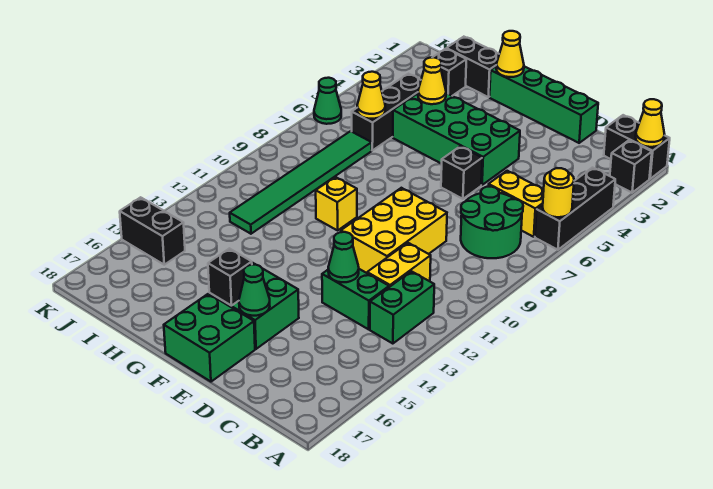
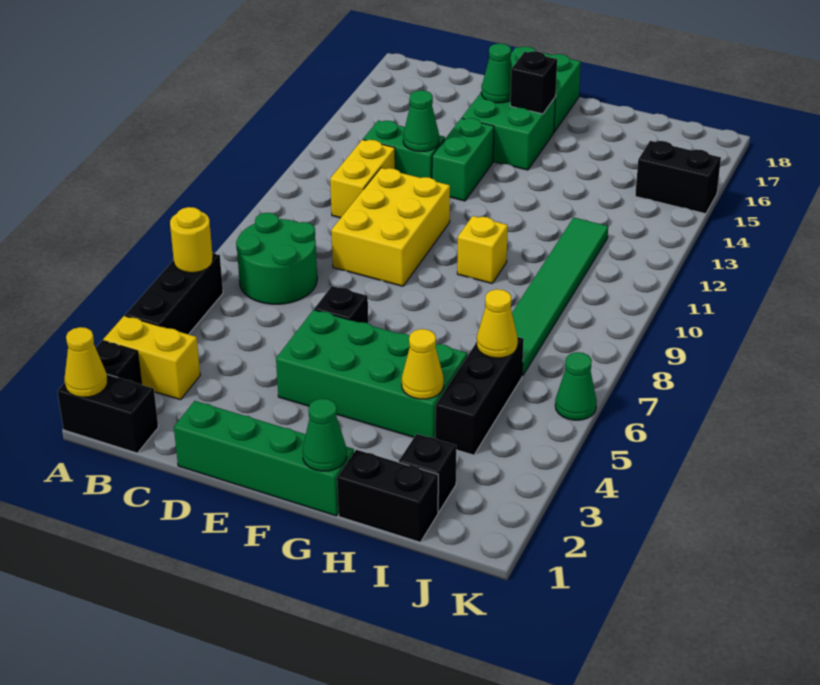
yellow 1x2 brick [488,171,544,237] -> yellow 1x2 brick moved to [103,316,200,400]
green 1x2 brick [370,271,434,344] -> green 1x2 brick moved to [432,118,494,201]
yellow 1x1 cone [496,31,524,77] -> green 1x1 cone [303,399,347,471]

